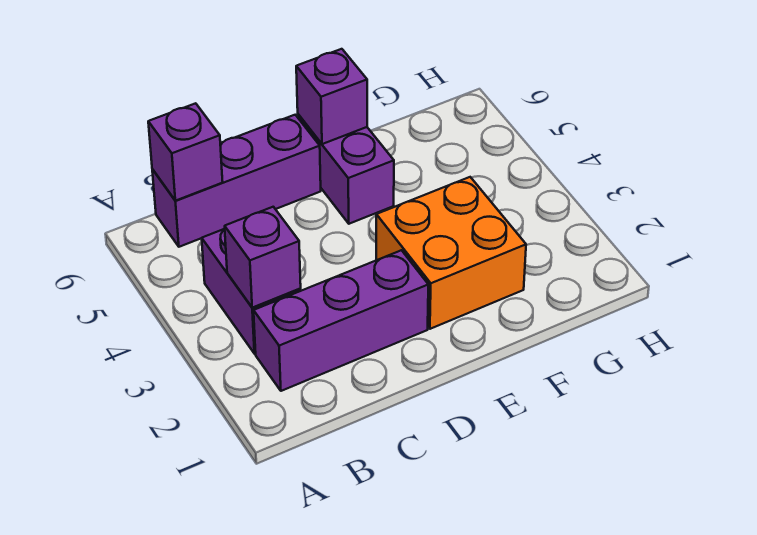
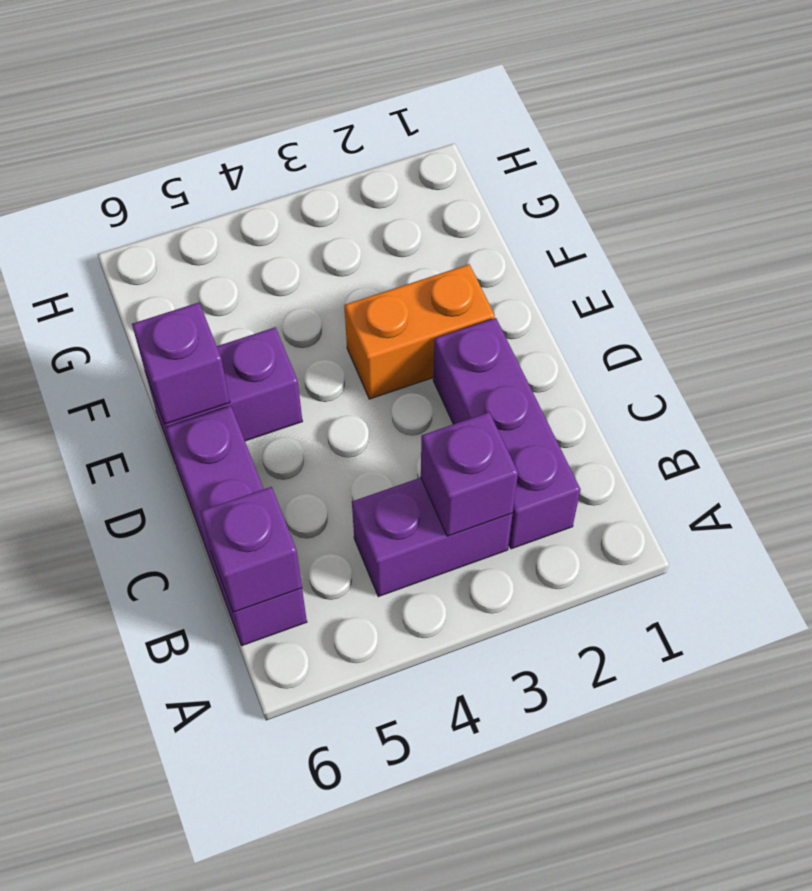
orange 2x2 brick [376,177,526,329] -> orange 1x2 brick [344,264,495,399]

